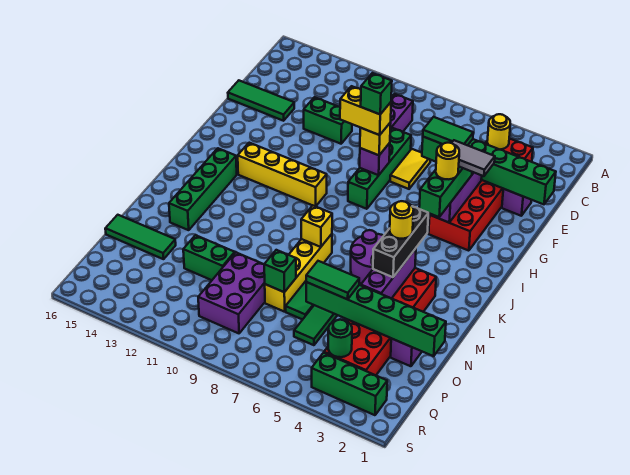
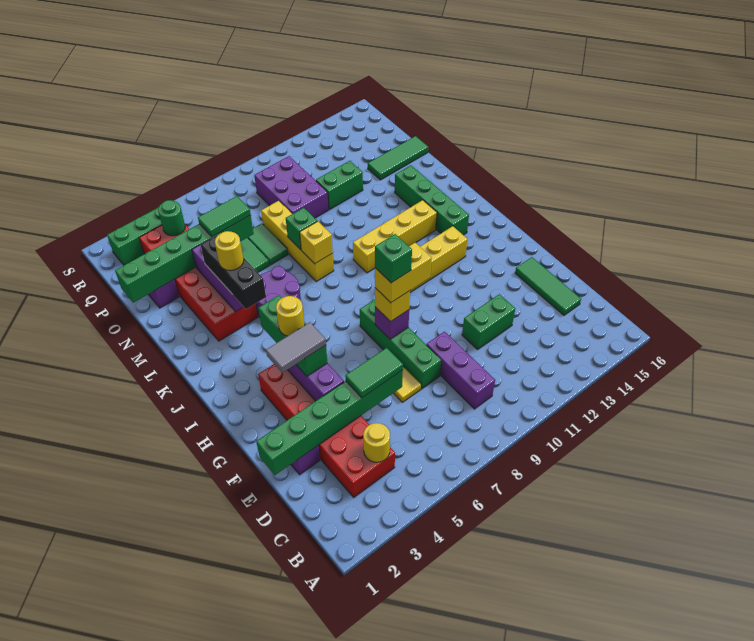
green 1x3 tile [228,81,294,121] -> green 1x3 tile turned to [515,257,581,315]
none -> yellow 1x4 brick [353,200,437,273]
green 1x1 brick [264,250,296,292] -> green 1x1 brick moved to [286,208,317,250]

